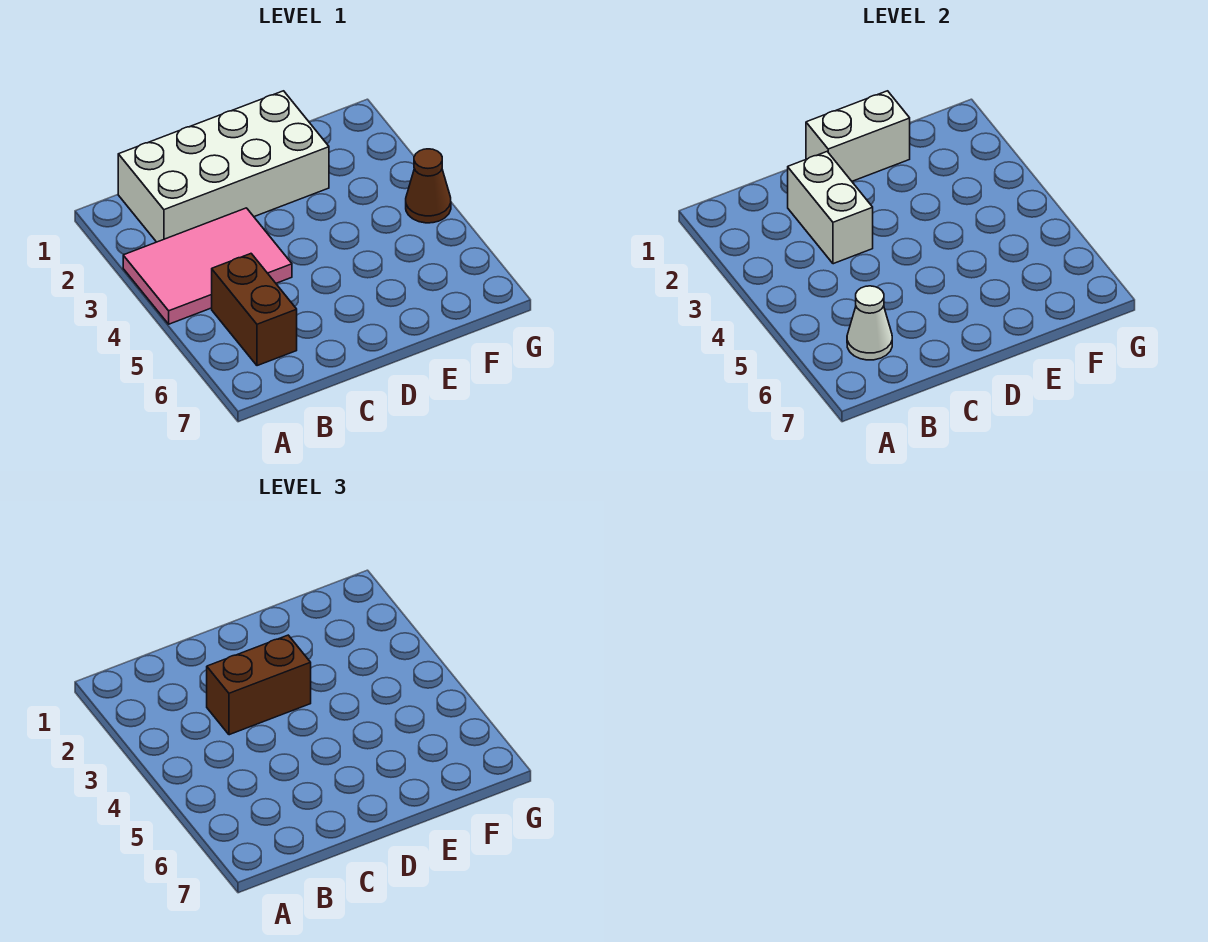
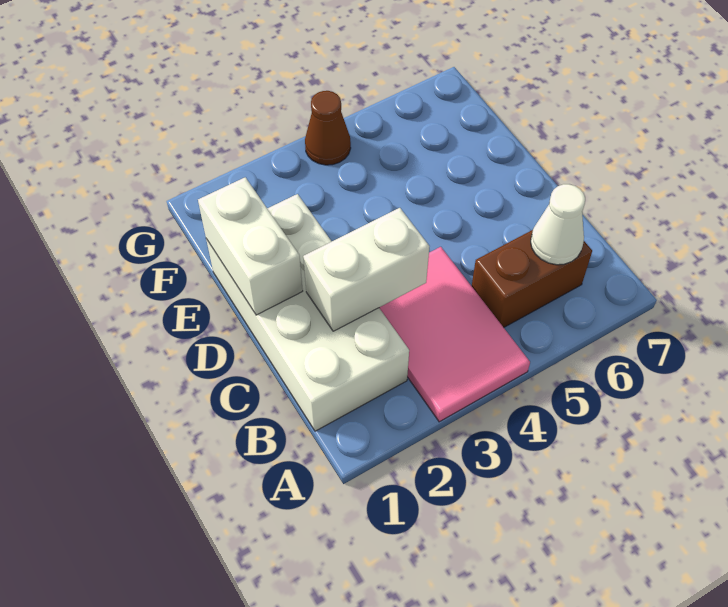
brown 1x2 brick [207,635,311,735] -> none

